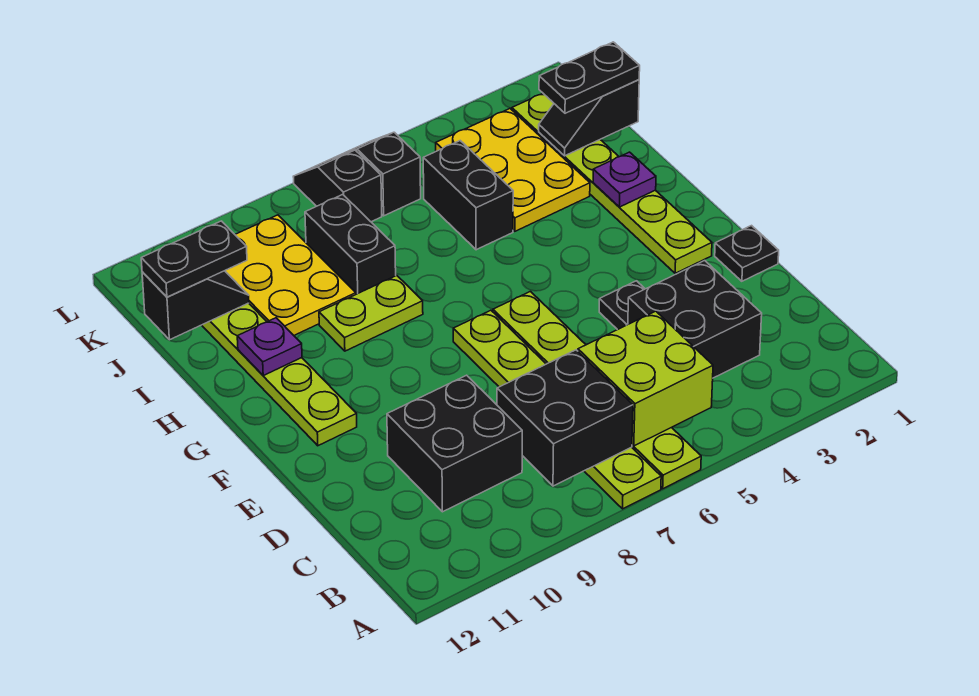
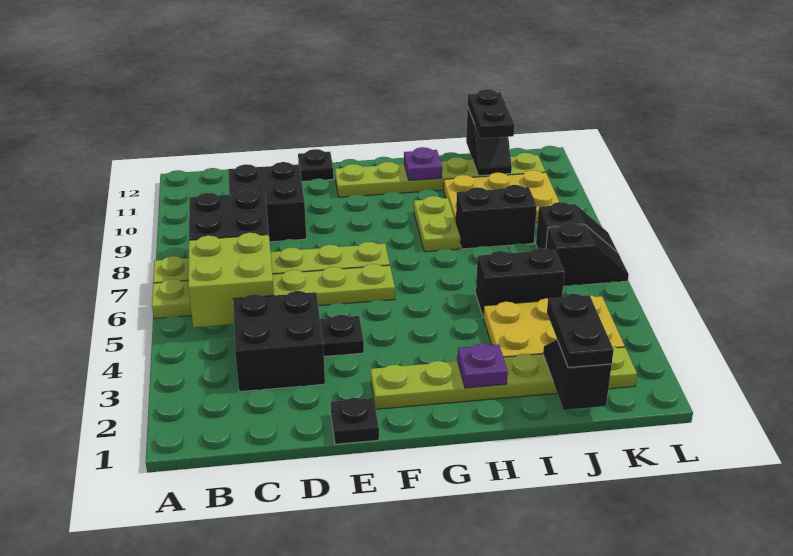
none -> black 1x1 plate [298,149,334,182]

